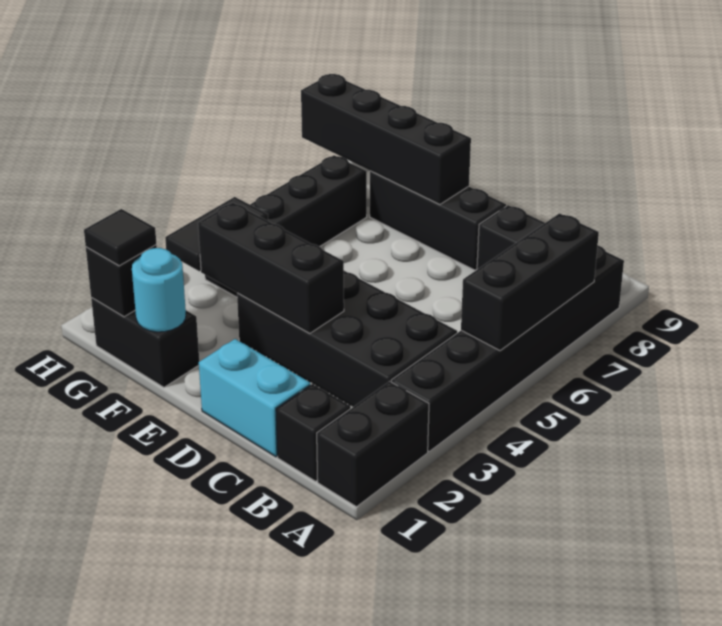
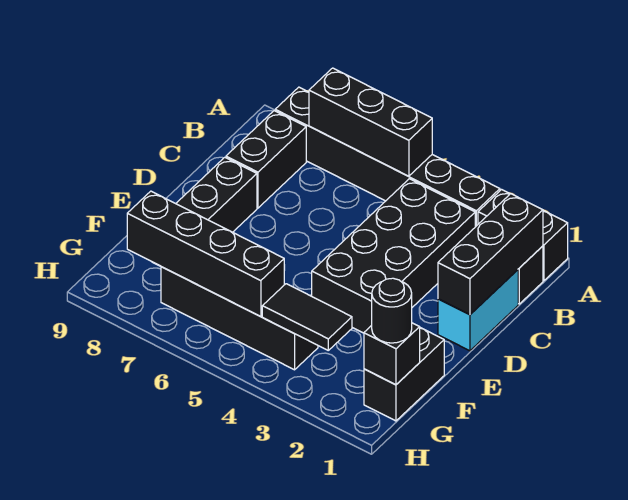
black 1x3 brick [198,203,344,333] -> black 1x3 brick moved to [438,194,543,315]
black 1x4 brick [301,74,471,205] -> black 1x4 brick turned to [127,191,284,317]
cyan 1x1 round brick [132,248,186,332] -> none
black 1x1 tile [84,209,156,266] -> black 1x1 round brick [372,278,412,343]

